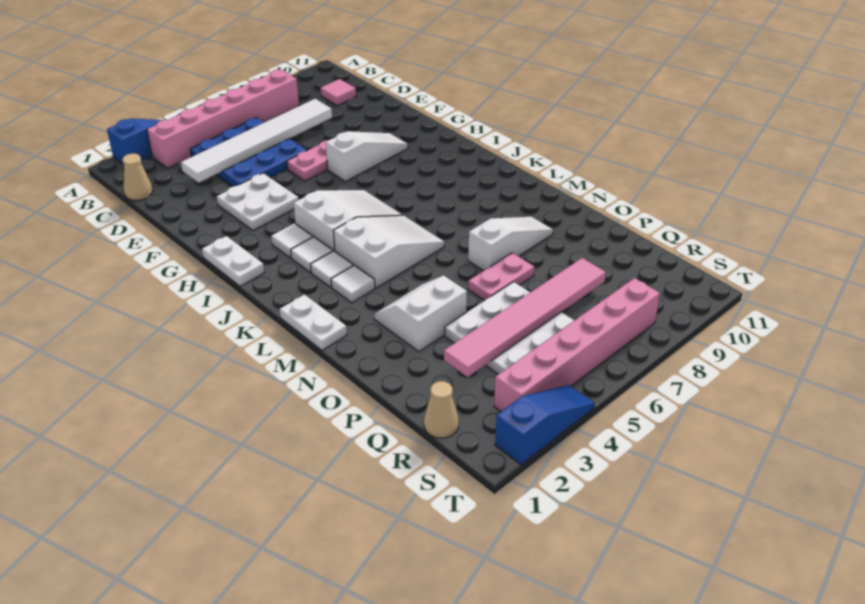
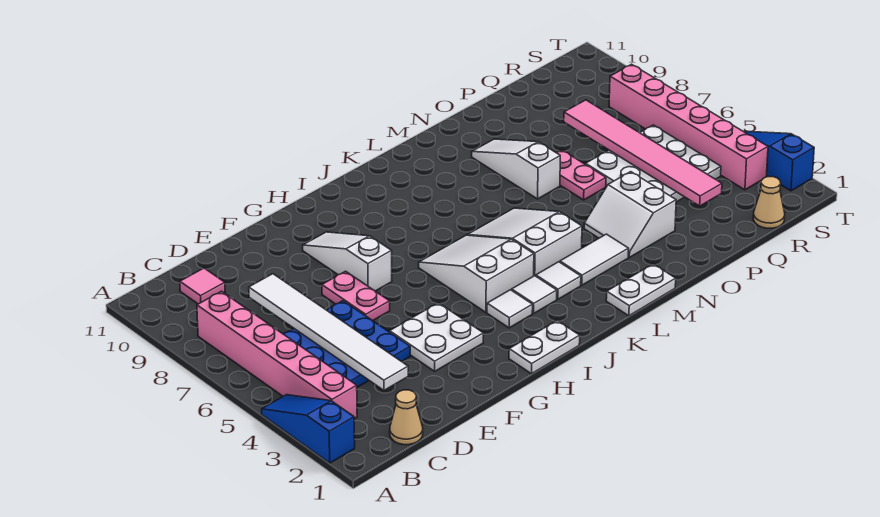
white 1x1 tile [331,265,375,303] -> white 1x2 tile [560,234,629,285]

